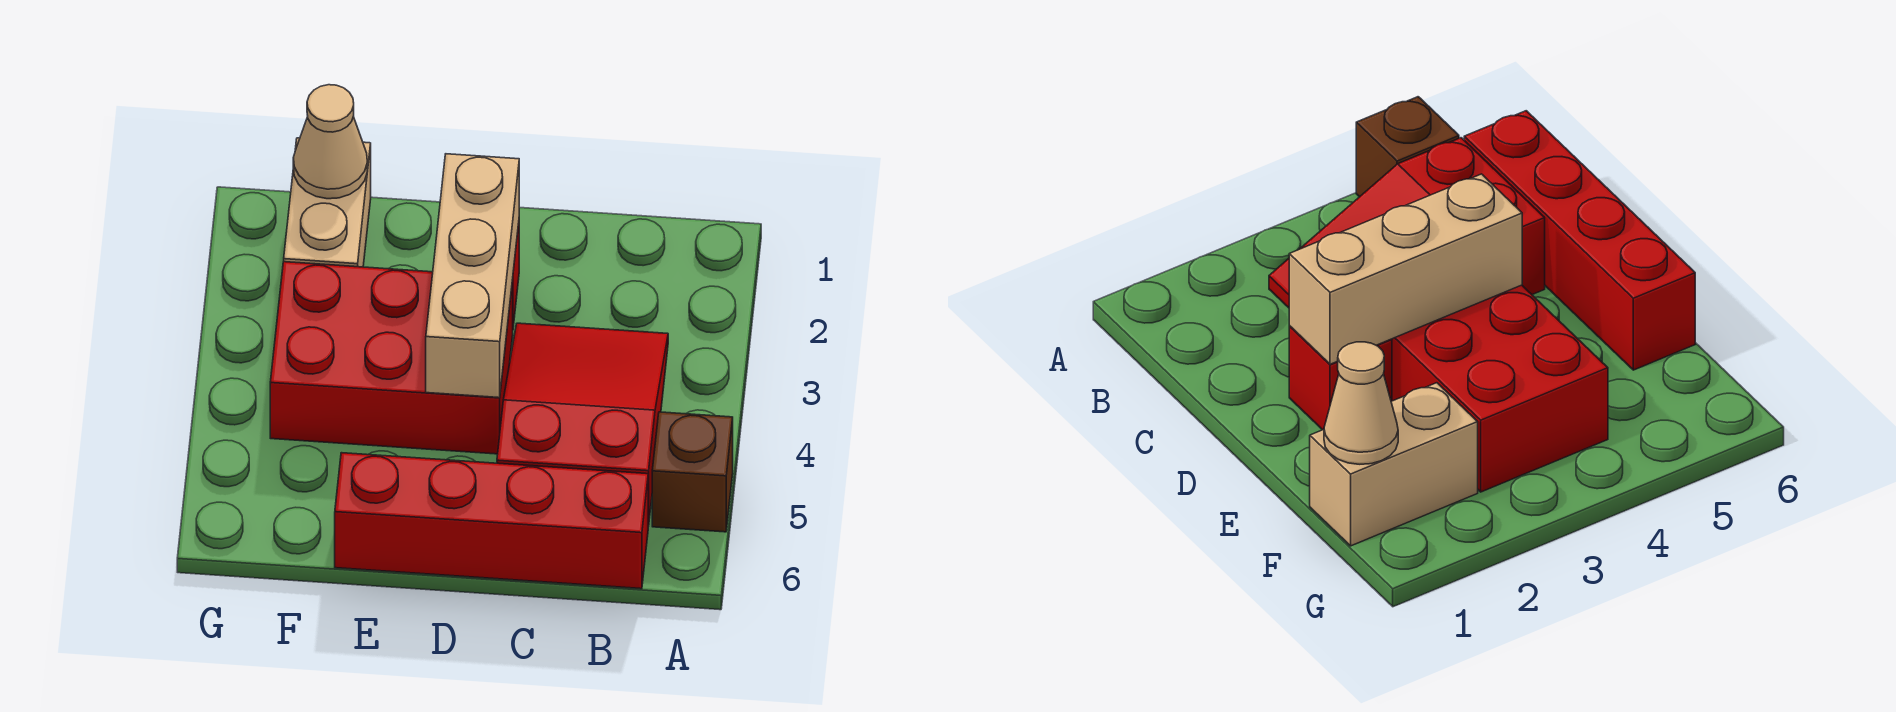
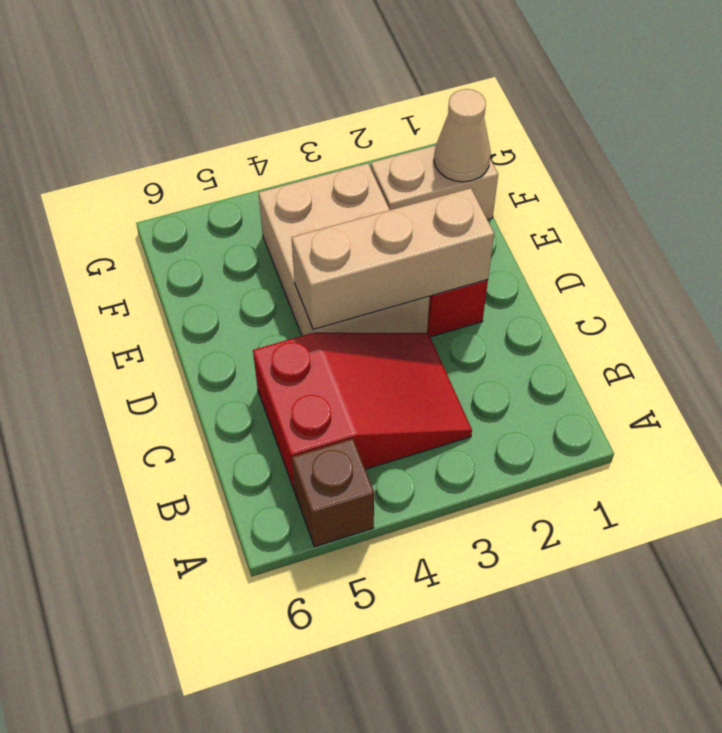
red 1x4 brick [335,453,648,589] -> none
red 2x3 brick [270,262,513,454] -> tan 2x3 brick [259,163,430,336]

